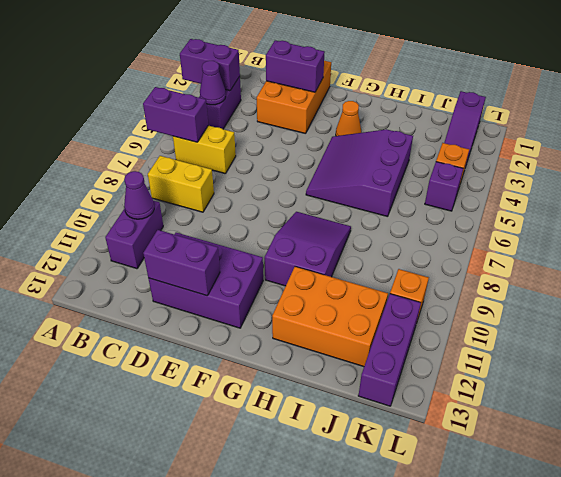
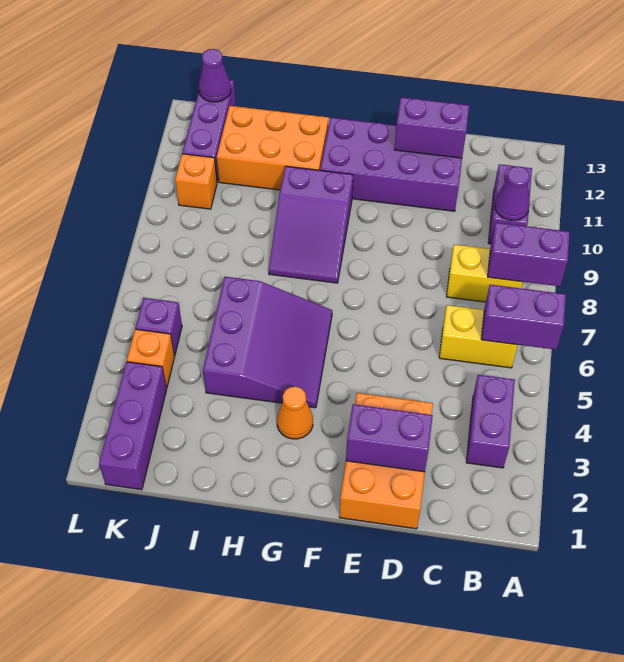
purple 1x2 brick [180,39,240,91] -> purple 1x2 brick moved to [488,223,570,286]
purple 1x1 cone [200,61,226,105] -> purple 1x1 cone moved to [199,49,231,102]
purple 2x3 brick [148,233,263,328] -> purple 2x4 brick [320,117,462,211]
purple 1x3 slope [444,91,486,167] -> purple 1x3 brick [99,362,167,490]

